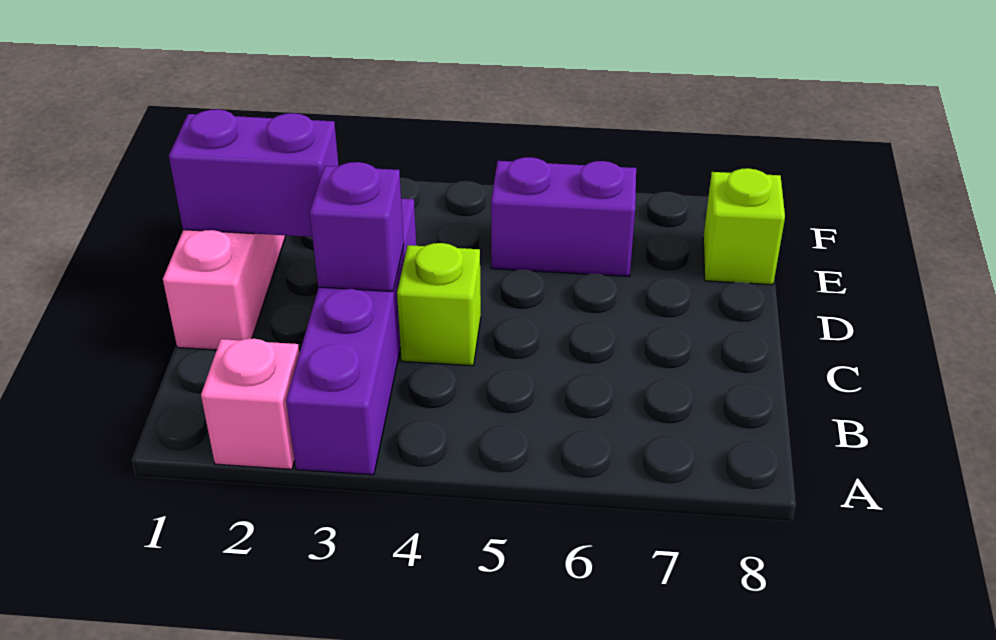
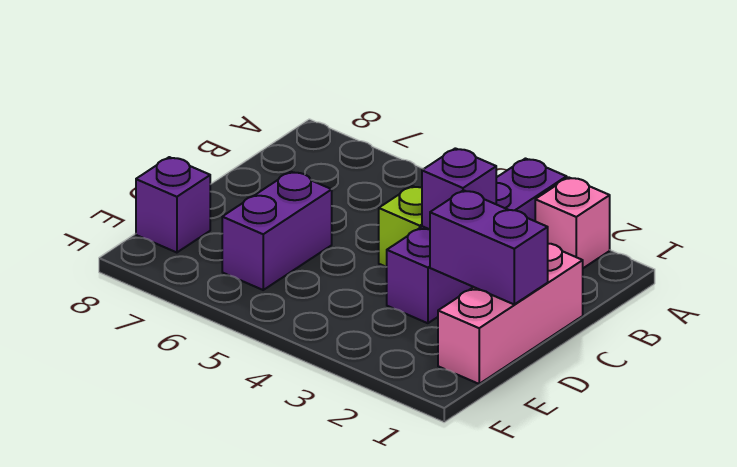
purple 1x2 brick [491,157,636,276] -> purple 1x2 brick turned to [222,172,332,290]
lime 1x1 brick [703,168,785,285] -> purple 1x1 brick [136,157,210,253]

